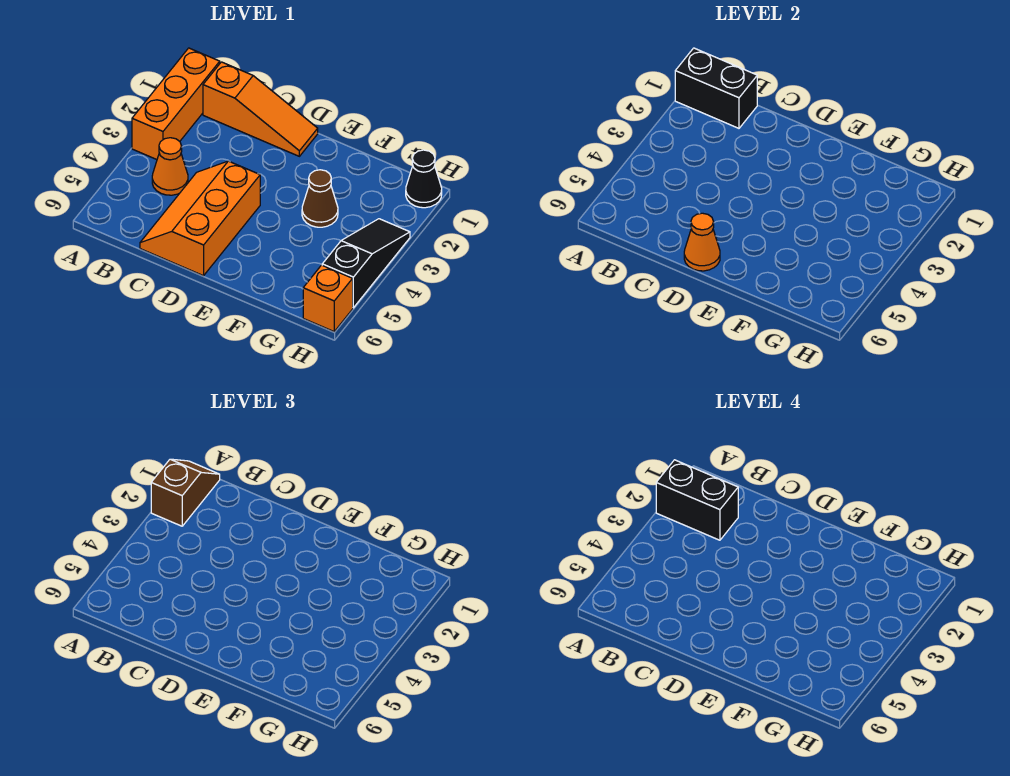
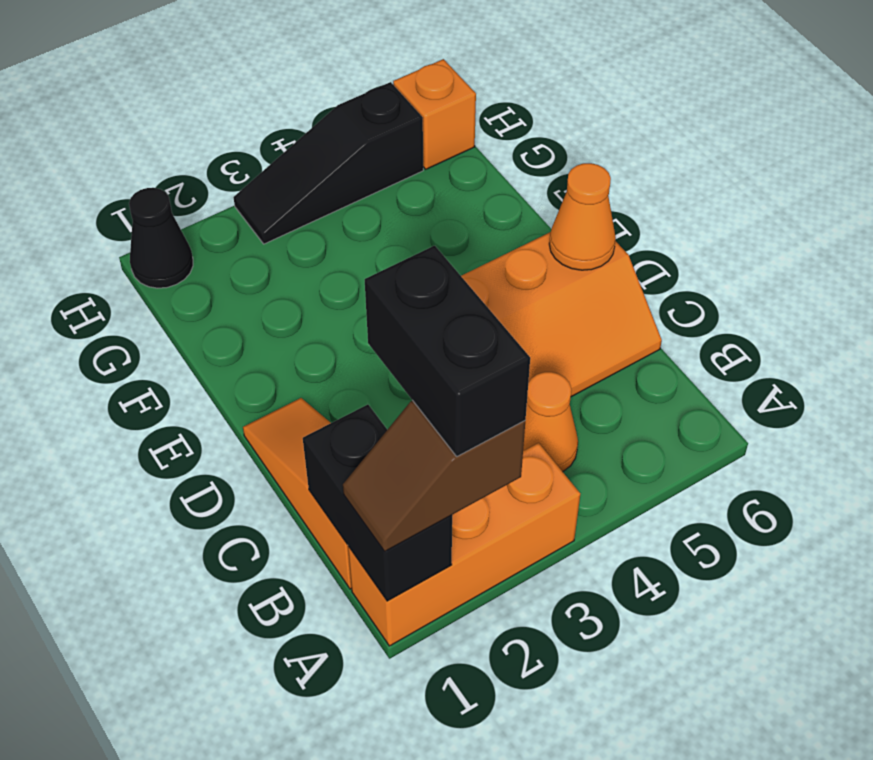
brown 1x1 cone [302,170,338,227] -> none

